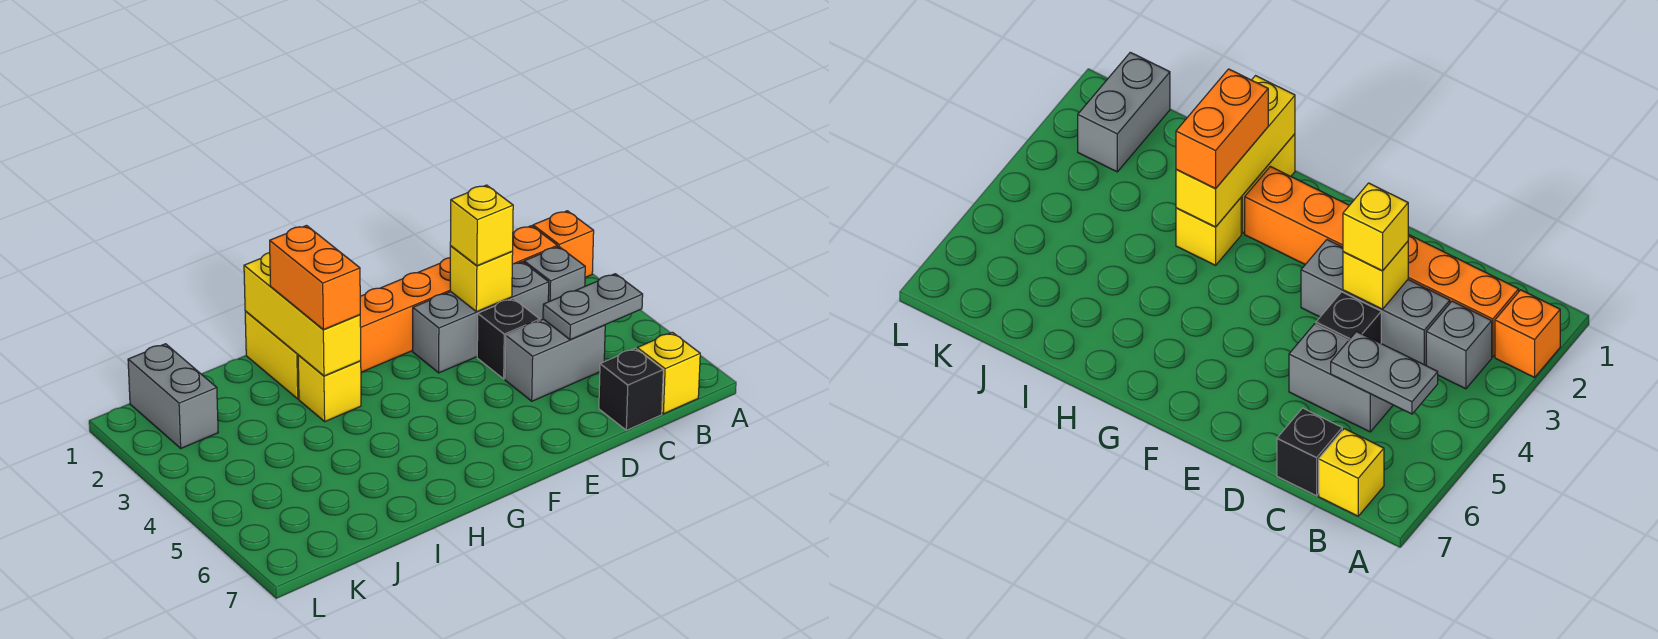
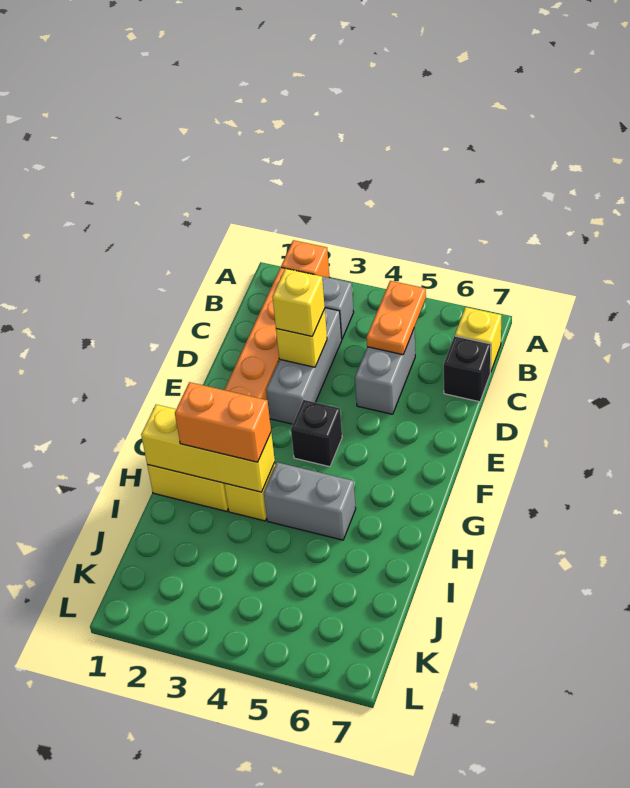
grey 1x2 plate [543,274,643,340] -> orange 1x2 plate [367,281,426,355]
black 1x1 brick [477,299,540,379] -> black 1x1 brick moved to [291,400,342,467]
grey 1x2 brick [128,344,218,448] -> grey 1x2 brick moved to [264,462,356,540]

